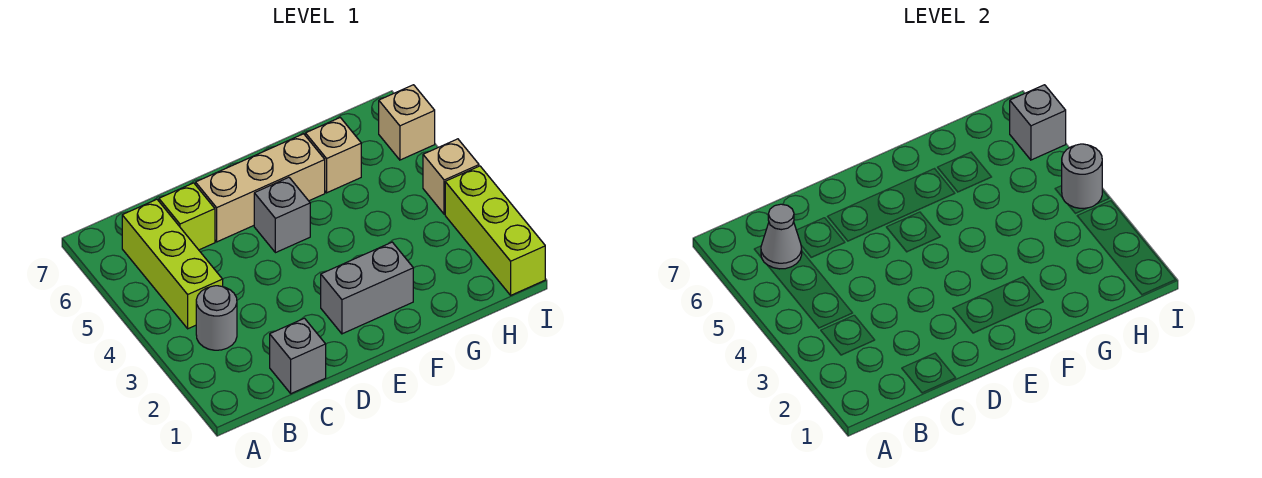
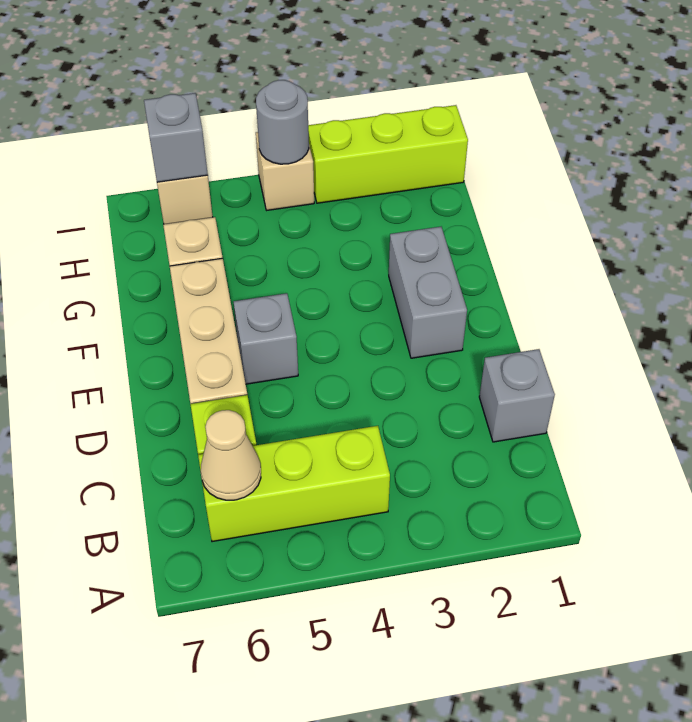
grey 1x1 round brick [196,286,237,350] -> none
grey 1x1 cone [761,204,802,269] -> tan 1x1 cone [201,410,261,500]

